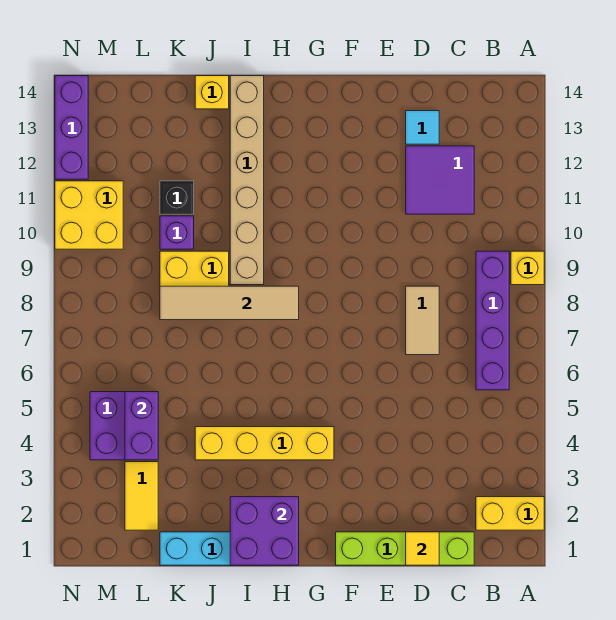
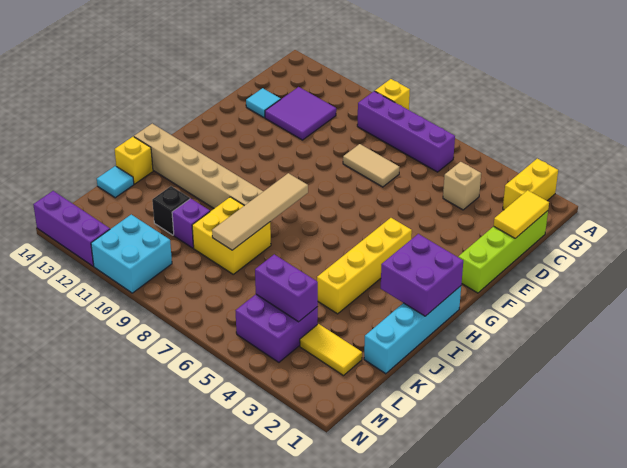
none -> tan 1x1 brick [443,162,481,210]
yellow 1x1 tile [406,532,439,565] -> yellow 1x2 tile [494,190,549,238]
none -> cyan 1x1 tile [97,166,134,198]
yellow 2x2 brick [55,181,123,249] -> cyan 2x2 brick [91,215,172,293]

